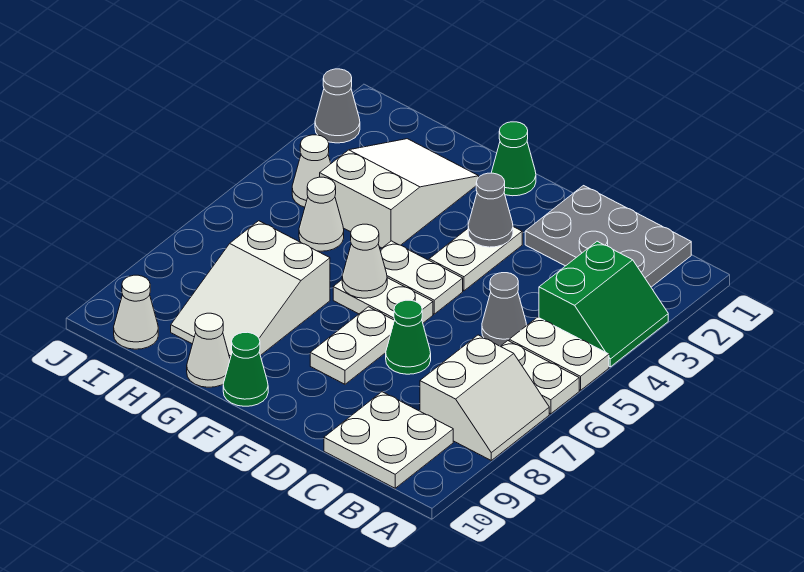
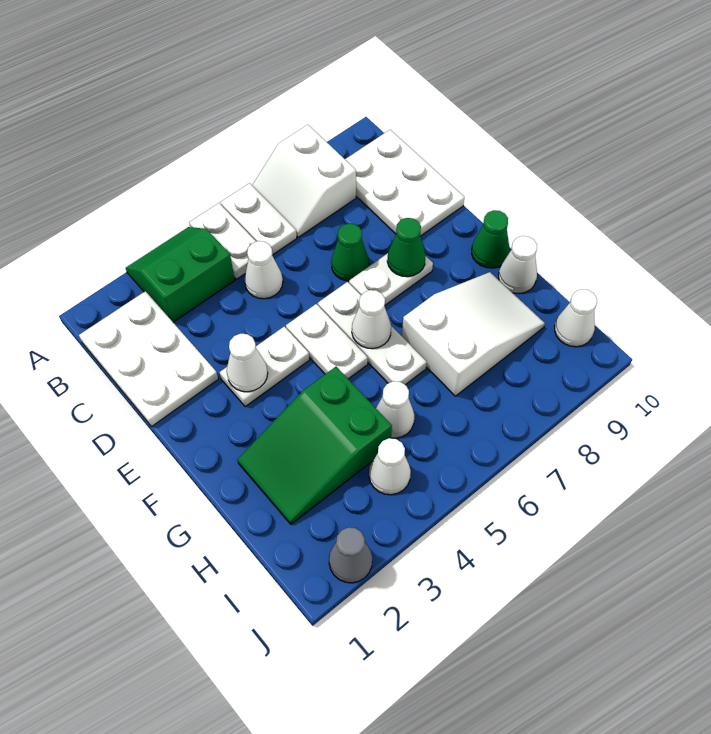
white 2x2 slope [420,335,549,460] -> white 2x2 slope turned to [252,125,356,237]
grey 2x3 plate [525,186,691,287] -> white 2x3 plate [79,291,218,427]
white 2x2 plate [324,392,453,488] -> white 2x3 plate [345,130,464,236]
grey 1x1 cone [482,273,527,346] -> white 1x1 cone [244,241,283,299]
grey 1x1 cone [468,173,513,247] -> white 1x1 cone [227,334,268,392]
white 1x2 plate [333,278,433,323] -> white 1x3 plate [318,282,427,385]
green 1x1 cone [491,122,536,196] -> green 1x1 cone moved to [387,218,426,277]
white 2x3 slope [320,139,479,248] -> green 2x3 slope [237,367,392,524]

